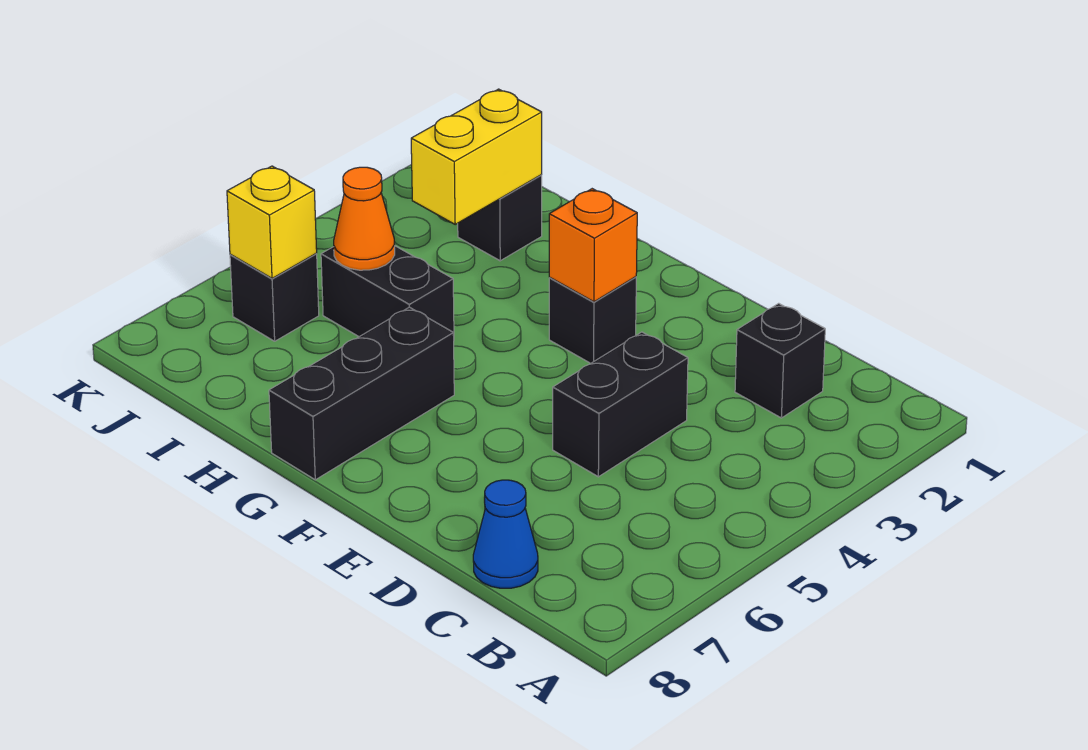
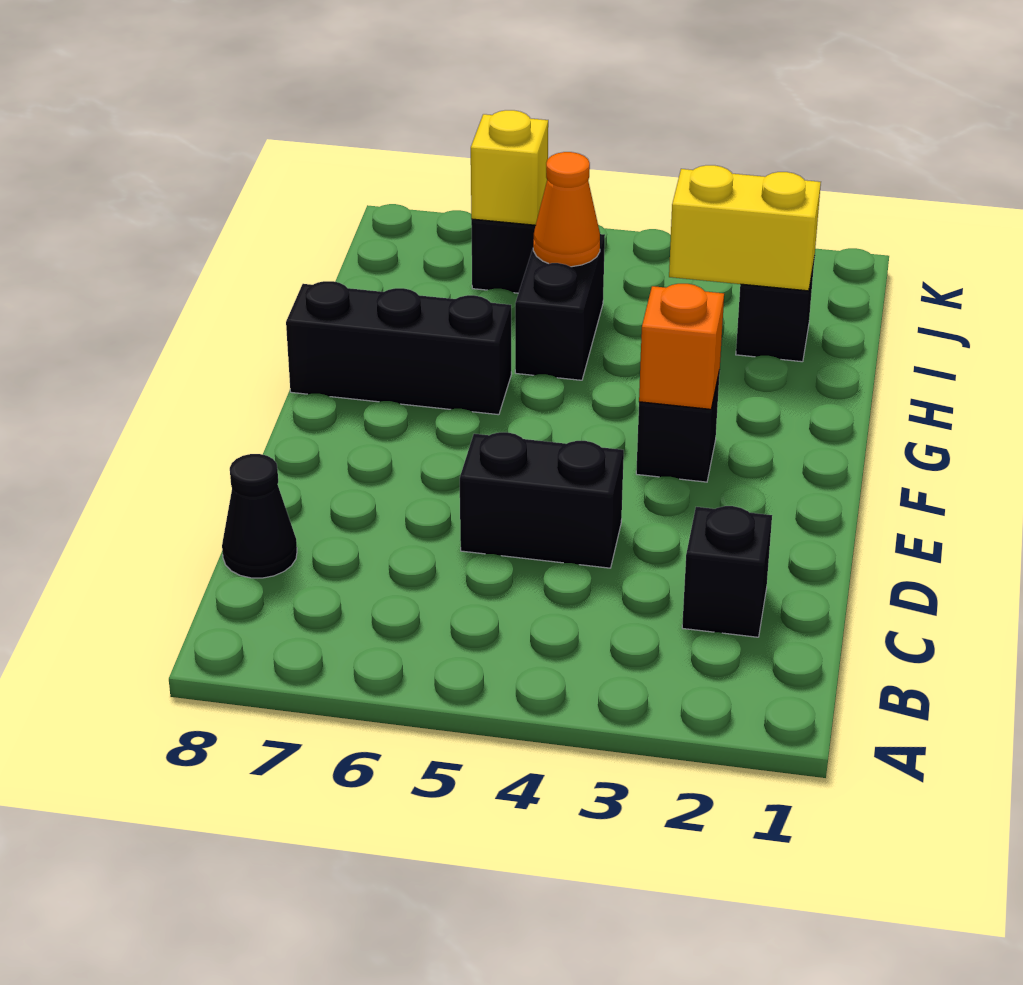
blue 1x1 cone [473,480,538,588] -> black 1x1 cone [222,454,297,578]

